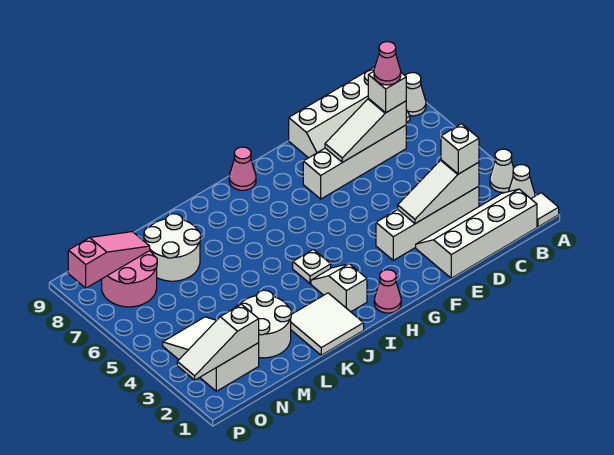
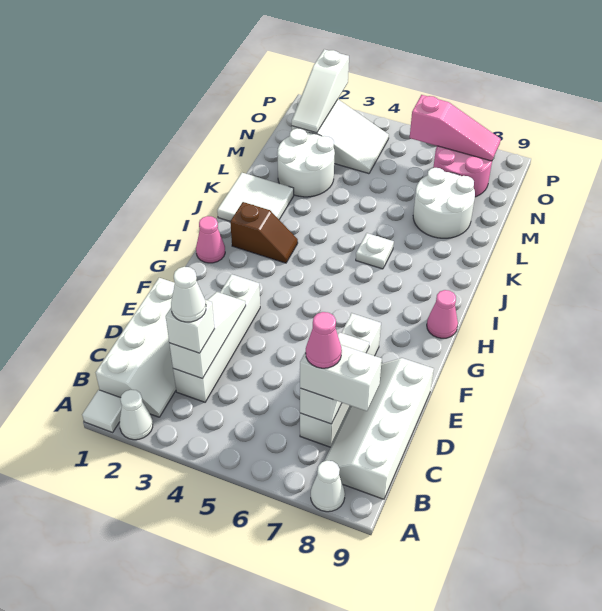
white 1x1 cone [490,149,513,193] -> white 1x1 cone moved to [171,267,206,322]
white 1x1 brick [368,72,406,112] -> white 1x2 brick [300,345,382,411]
white 1x2 slope [311,264,367,312] -> brown 1x2 slope [230,202,298,263]
white 1x1 plate [293,249,331,284] -> white 1x1 plate moved to [356,233,394,269]
white 1x3 slope [177,304,259,380] -> white 1x3 slope turned to [292,49,349,133]
pink 1x3 slope [68,232,150,288] -> pink 1x3 slope turned to [410,95,501,161]

